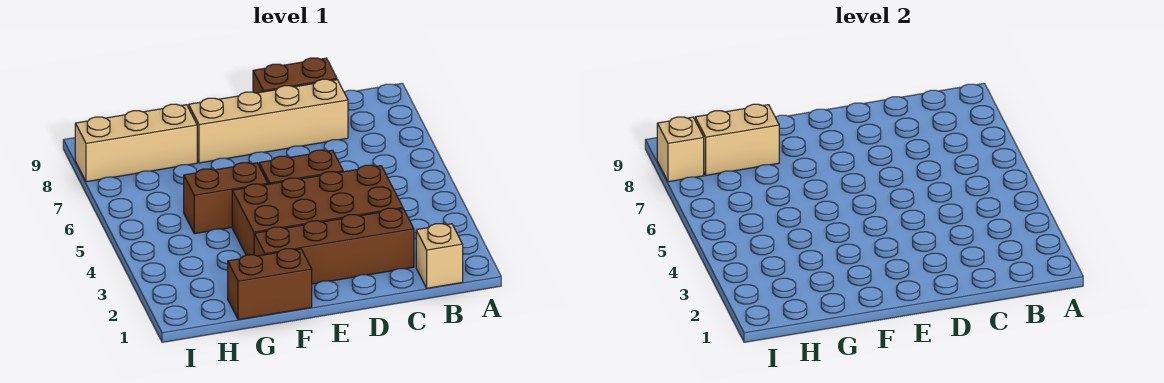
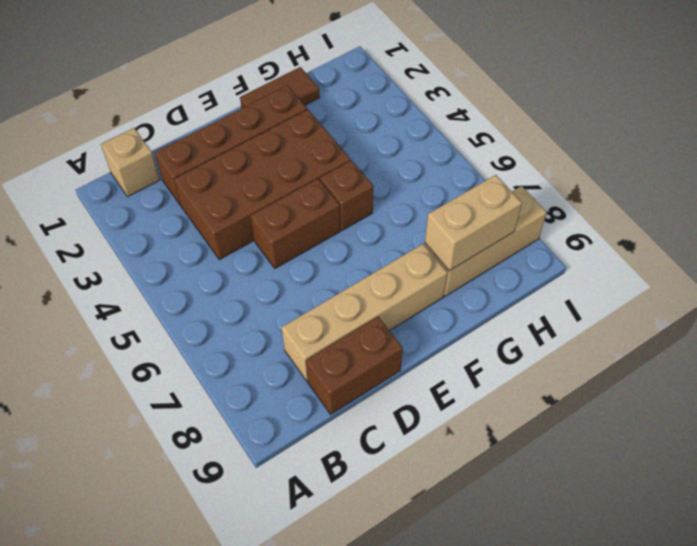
brown 1x2 brick [228,249,312,320] -> brown 1x2 tile [240,67,320,108]
brown 1x2 brick [184,163,268,234] -> brown 1x1 brick [320,160,374,230]
tan 1x1 brick [657,117,704,182] -> none

